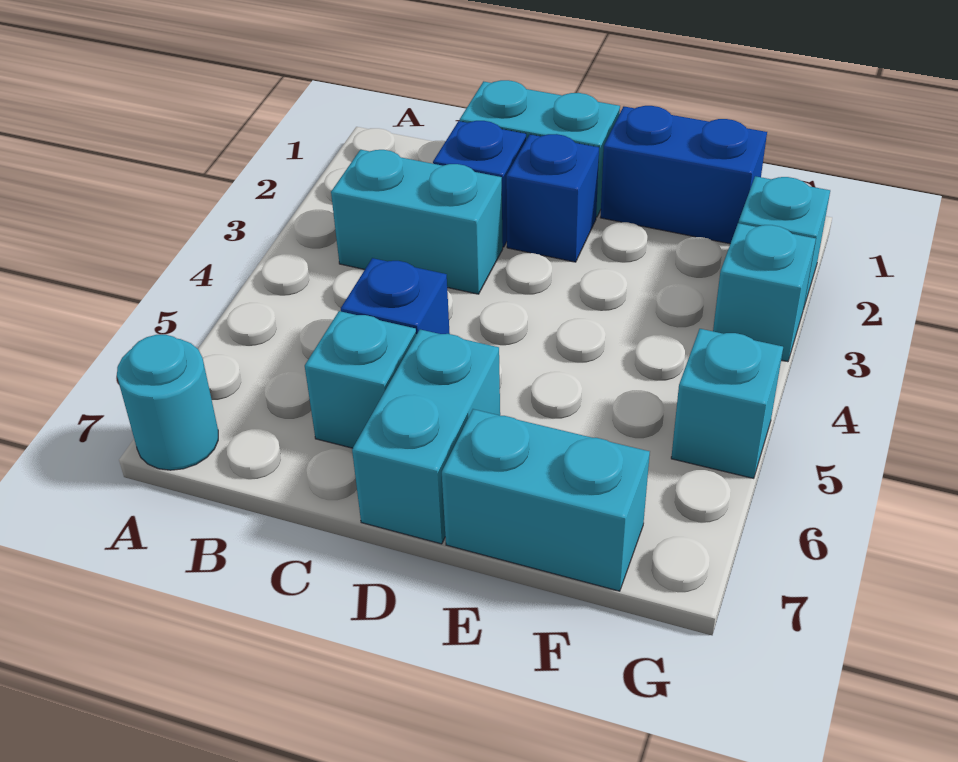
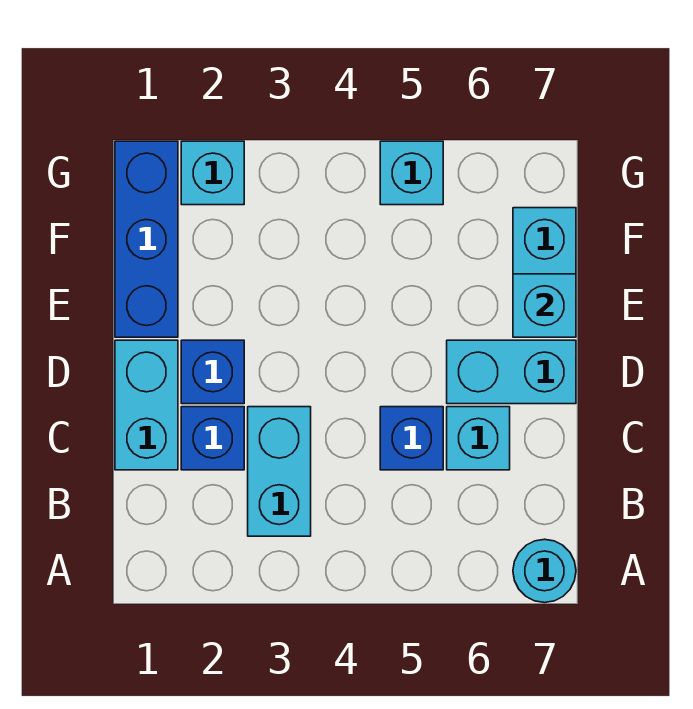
blue 1x2 brick [600,106,767,244] -> blue 1x3 brick [115,141,178,337]
cyan 1x1 brick [713,223,816,362] -> cyan 1x1 brick moved to [513,274,576,337]

